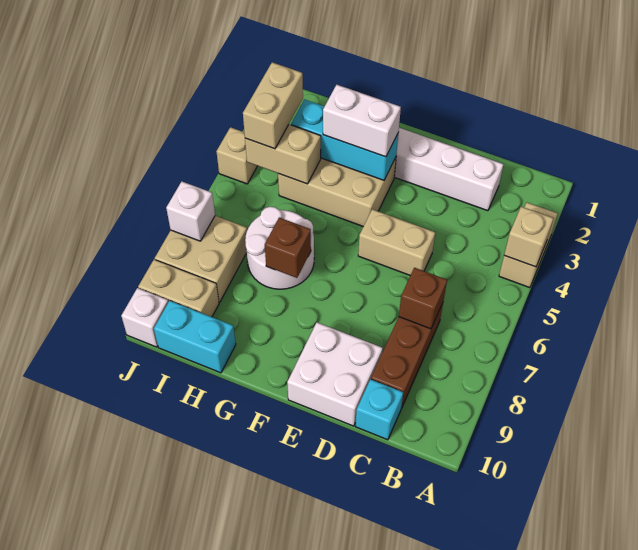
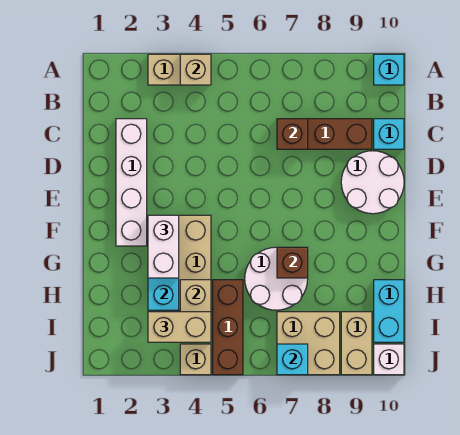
none -> cyan 1x1 brick [374,54,404,85]
tan 1x2 brick [358,209,435,276] -> none
white 2x2 brick [287,323,383,426] -> white 2x2 round brick [341,151,404,214]
none -> brown 1x3 brick [213,280,243,375]
white 1x1 brick [166,182,215,241] -> cyan 1x1 brick [277,344,308,375]

